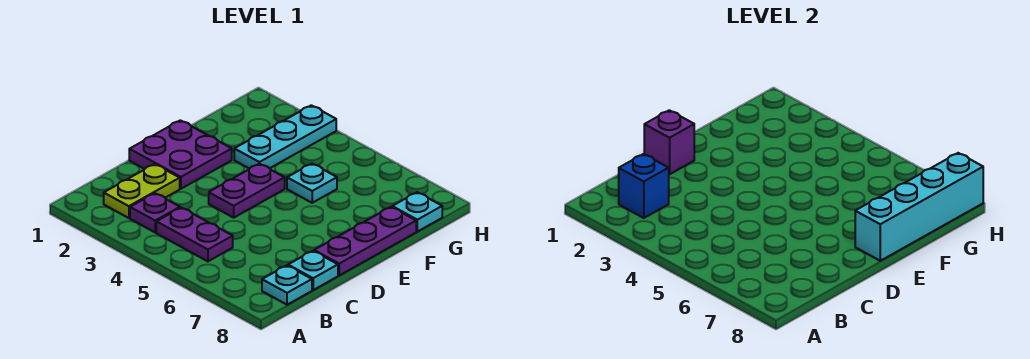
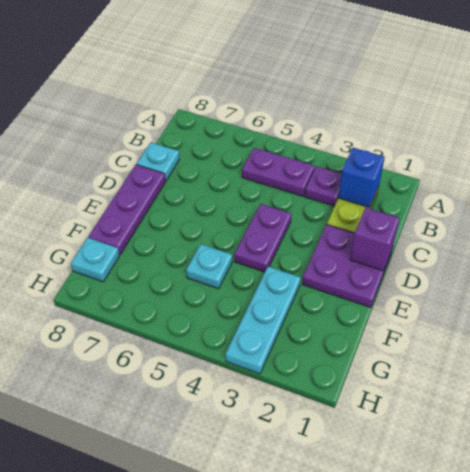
cyan 1x1 plate [262,265,312,305] -> none
cyan 1x4 brick [855,153,983,261] -> none

